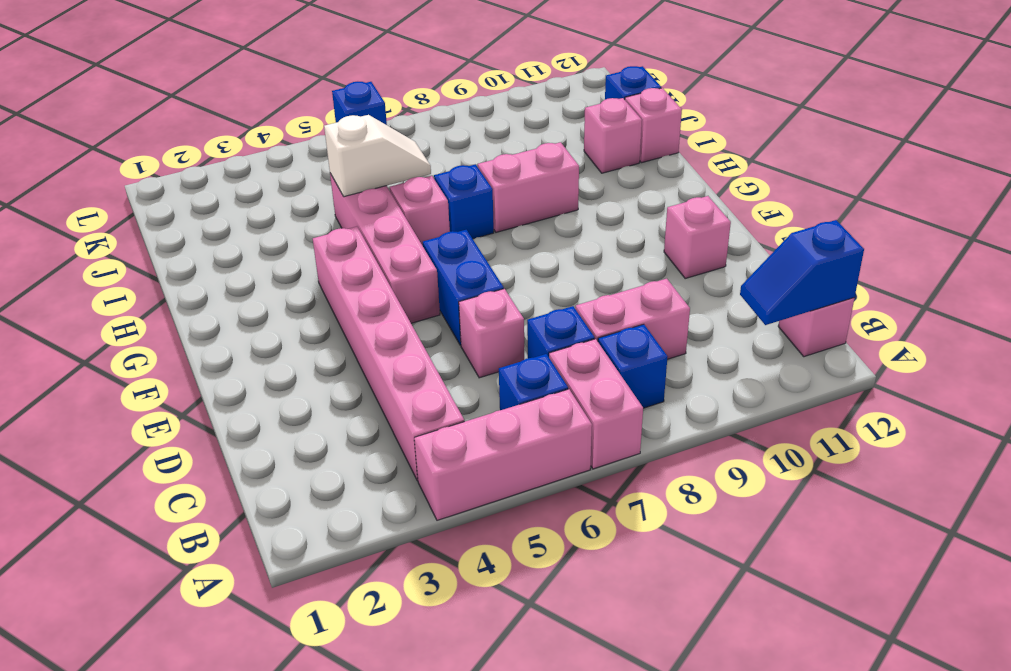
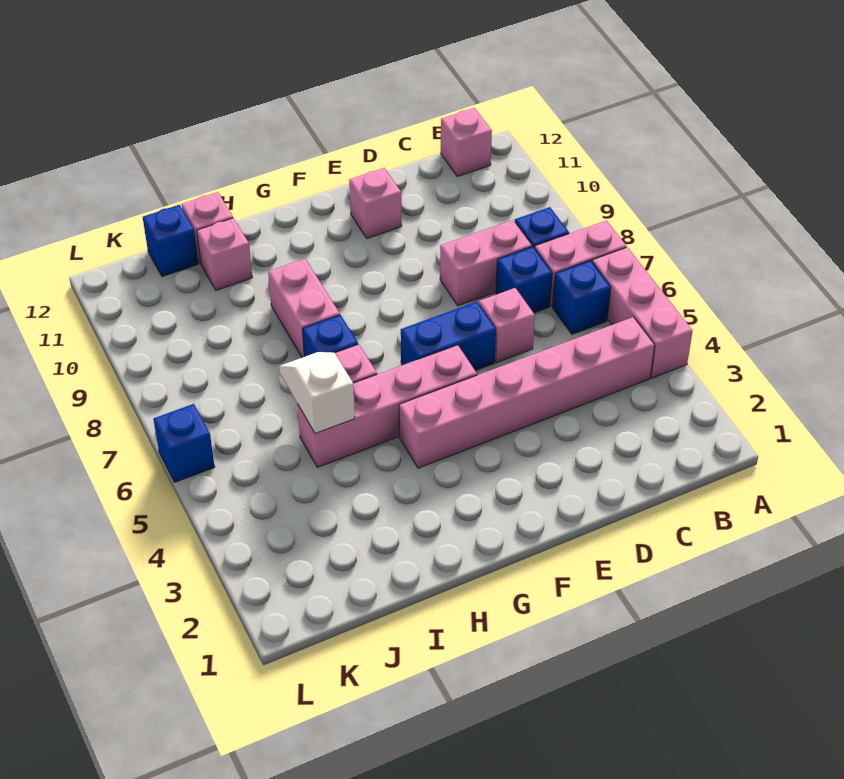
blue 1x2 slope [740,220,864,325] -> none
pink 1x2 brick [575,279,690,359] -> pink 1x2 brick turned to [440,220,532,306]

